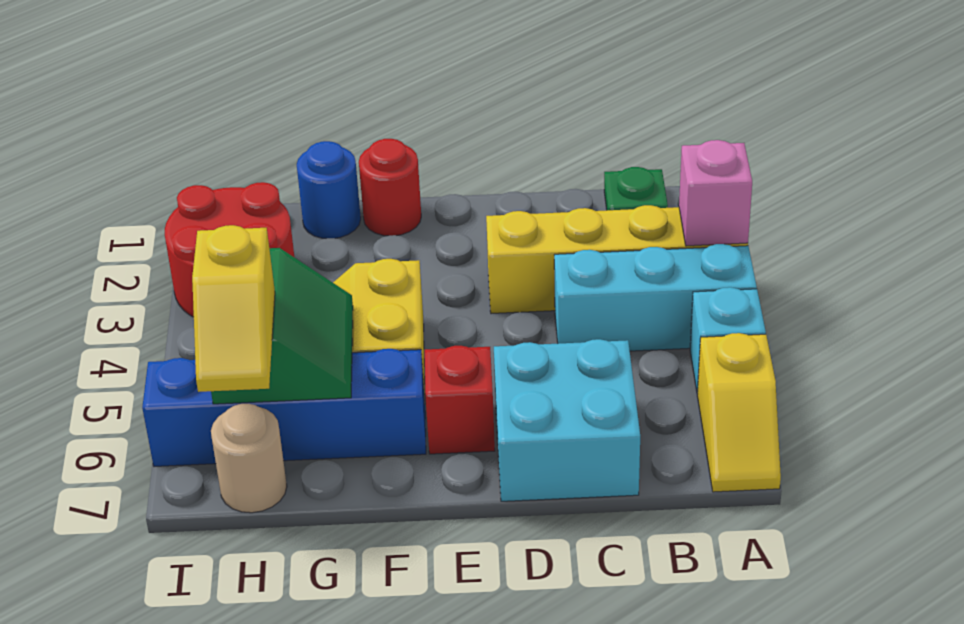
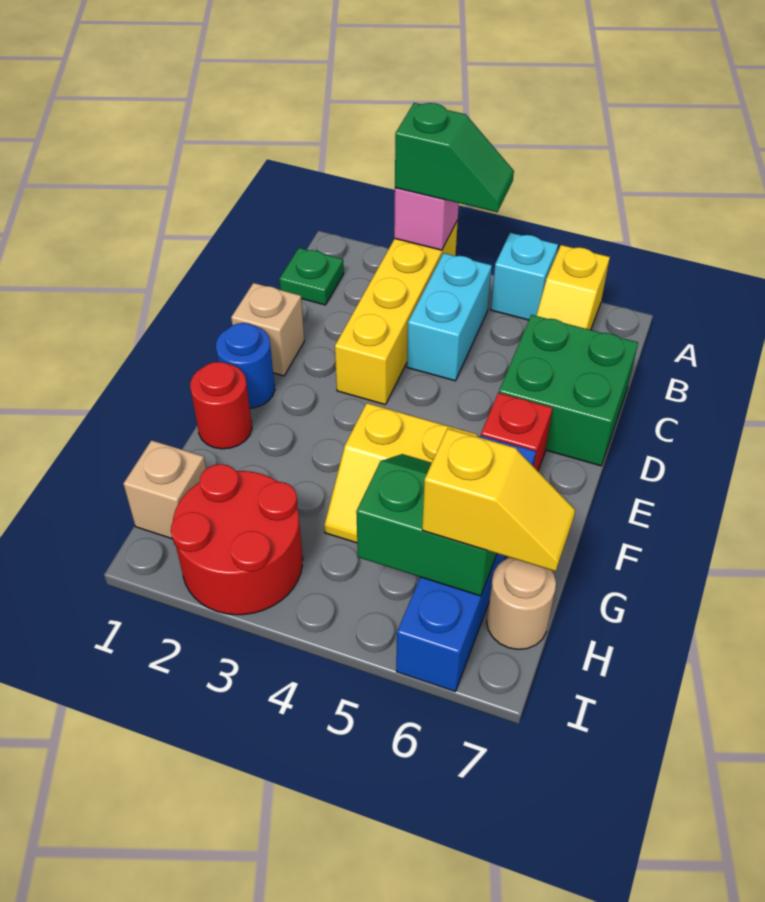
none -> green 1x2 slope [395,103,514,212]
cyan 1x3 brick [554,244,757,351] -> cyan 1x2 brick [407,253,492,381]
yellow 1x2 slope [697,333,781,492] -> yellow 1x2 slope turned to [536,245,610,330]
cyan 2x2 brick [494,339,640,501] -> green 2x2 brick [499,315,638,466]
none -> tan 1x1 brick [231,283,304,376]
blue 1x1 round brick [297,141,361,239] -> blue 1x1 round brick moved to [216,323,275,408]
none -> tan 1x1 brick [123,440,206,539]

